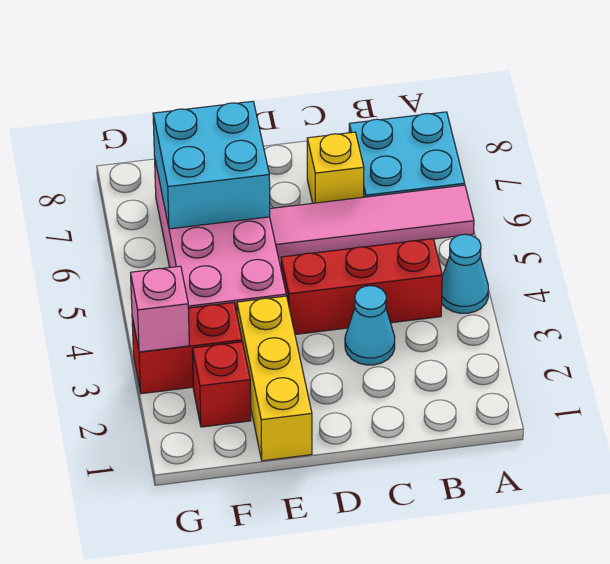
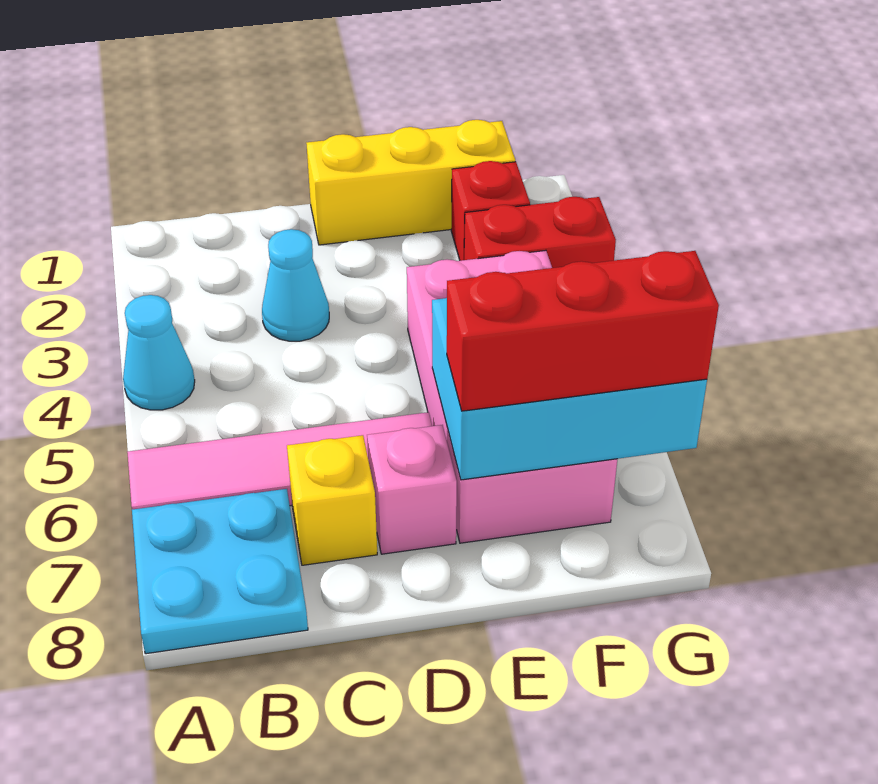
red 1x3 brick [281,239,442,334] -> red 1x3 brick moved to [447,251,719,411]
yellow 1x3 brick [237,296,312,461] -> yellow 1x3 brick turned to [306,120,515,245]
cyan 2x2 brick [153,101,270,229] -> cyan 2x3 brick [432,298,707,480]
pink 1x1 brick [131,266,189,352] -> pink 1x1 brick moved to [367,425,457,554]

